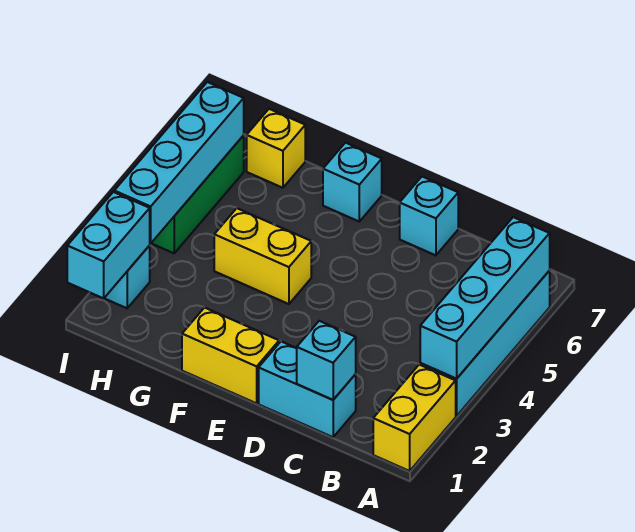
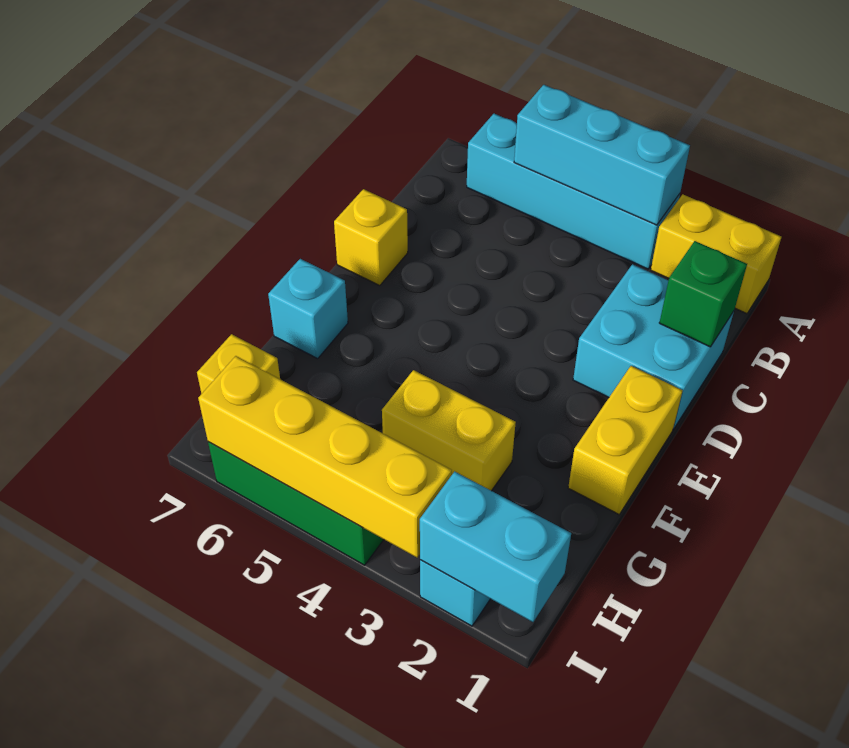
cyan 1x4 brick [420,217,550,379] -> cyan 1x3 brick [514,85,690,225]
cyan 1x2 brick [259,341,356,437] -> cyan 2x2 brick [573,264,734,429]
cyan 1x1 brick [297,321,356,400] -> green 1x1 brick [659,241,747,347]
cyan 1x1 brick [400,177,458,255] -> yellow 1x1 brick [334,189,408,286]
yellow 1x2 brick [214,208,311,304] -> yellow 1x2 brick turned to [382,370,516,491]
cyan 1x4 brick [114,82,244,243] -> yellow 1x4 brick [198,356,452,558]

